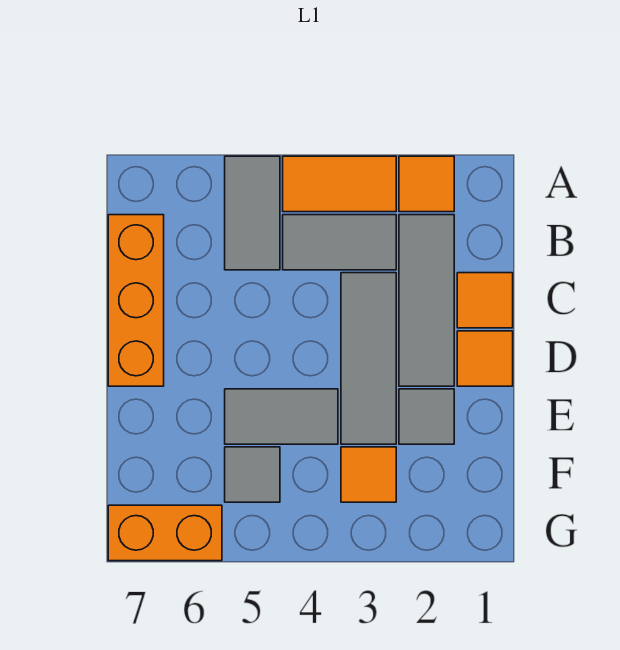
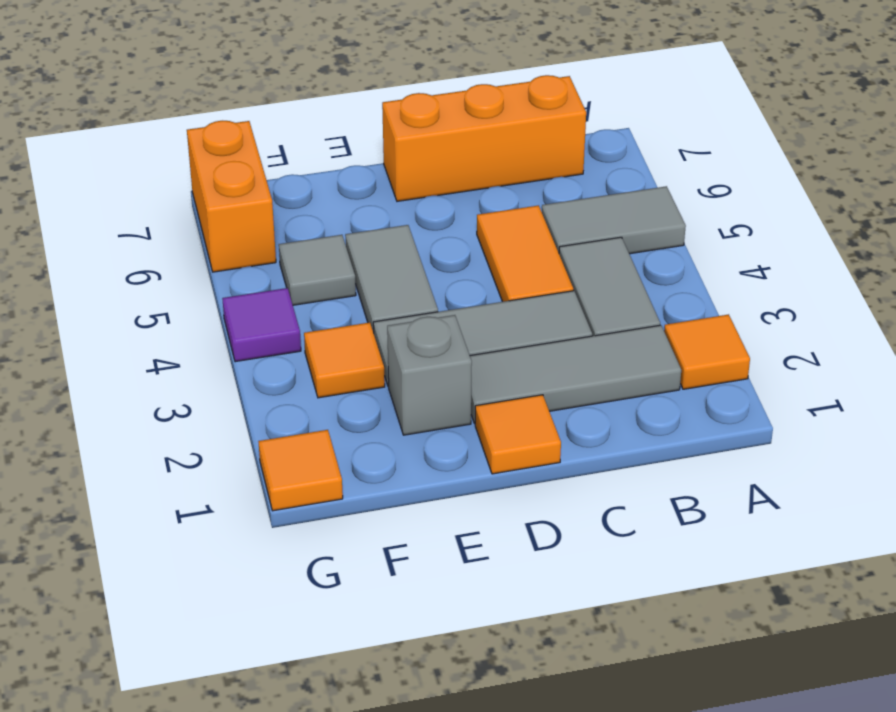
orange 1x2 tile [283,156,396,212] -> orange 1x2 tile moved to [477,205,573,302]
orange 1x1 tile [457,273,513,328] -> orange 1x1 tile moved to [258,430,343,511]
grey 1x1 tile [399,389,454,444] -> grey 1x1 brick [387,315,472,435]
none -> purple 1x1 tile [222,288,301,362]

